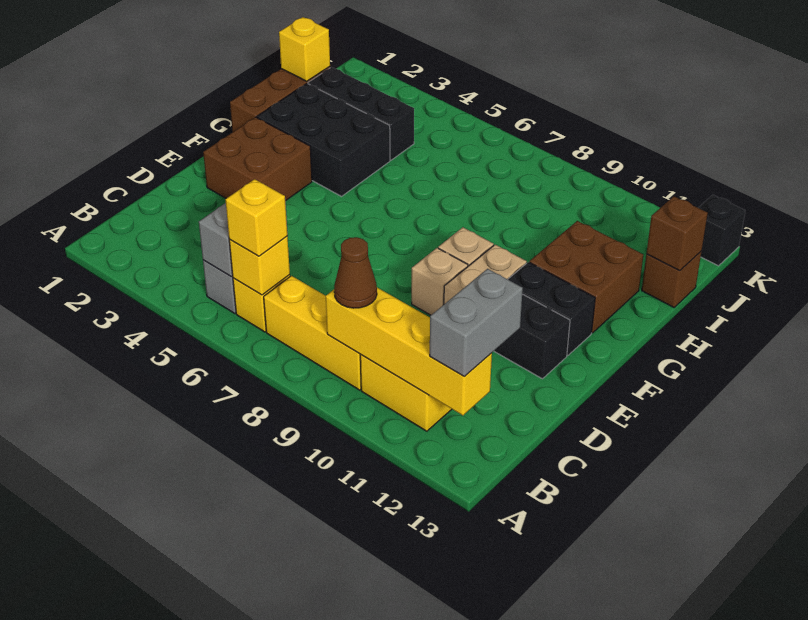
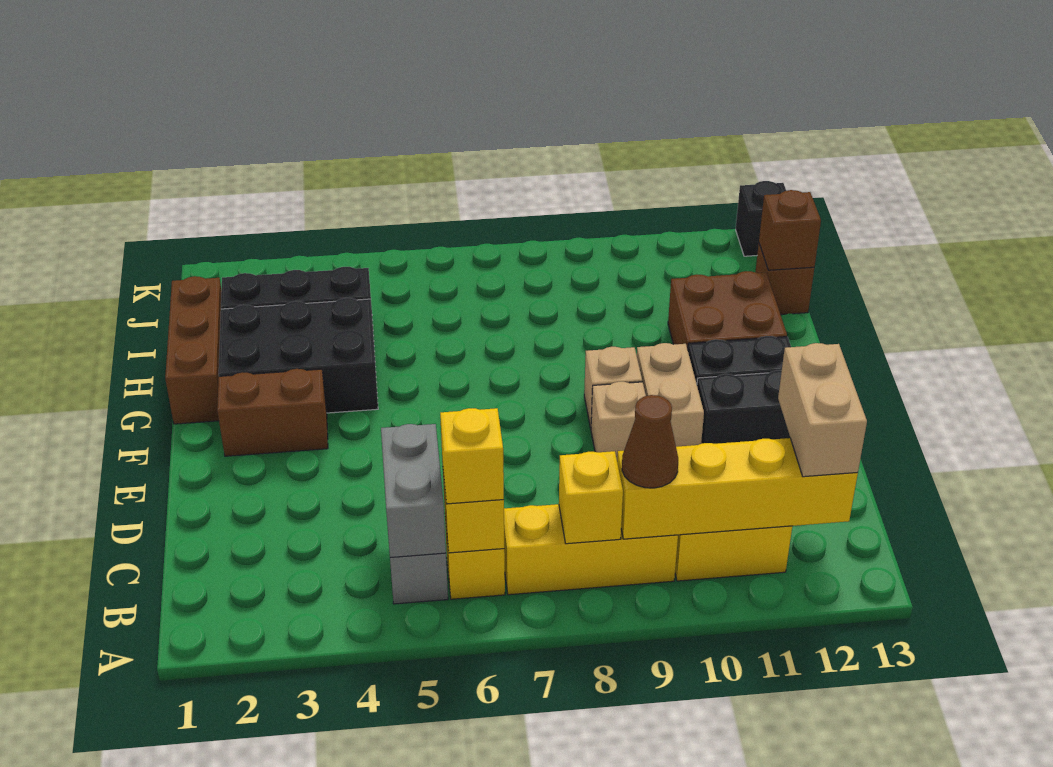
grey 1x2 brick [430,269,523,377] -> tan 1x2 brick [778,343,867,477]
brown 2x2 brick [203,117,312,200] -> brown 1x2 brick [217,369,328,456]
yellow 1x1 brick [279,17,330,81] -> yellow 1x1 brick moved to [559,451,623,544]

